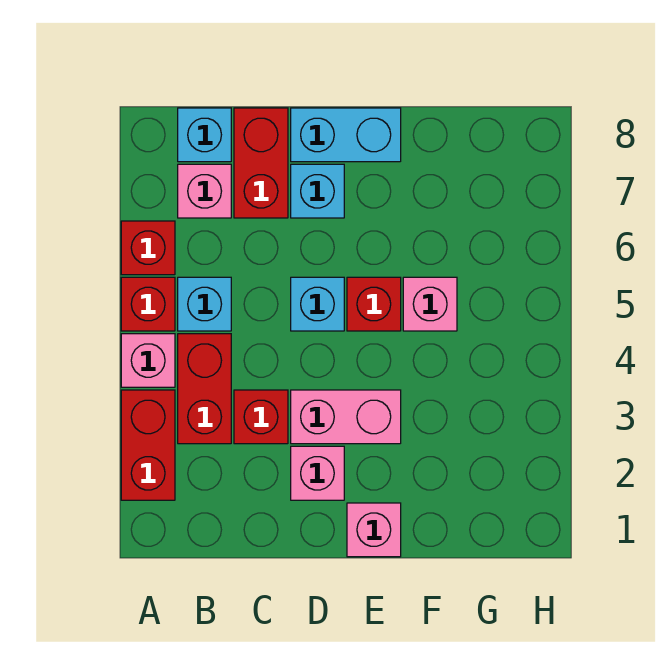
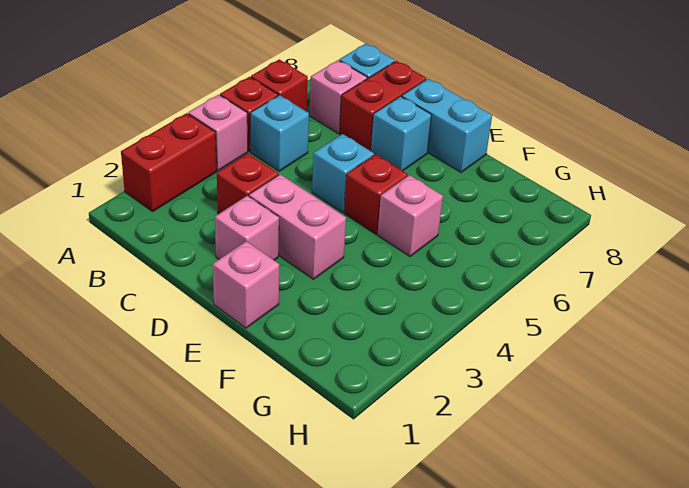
red 1x2 brick [178,334,231,444] -> none

